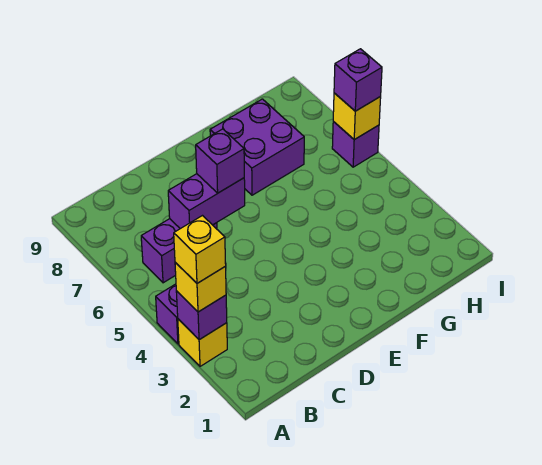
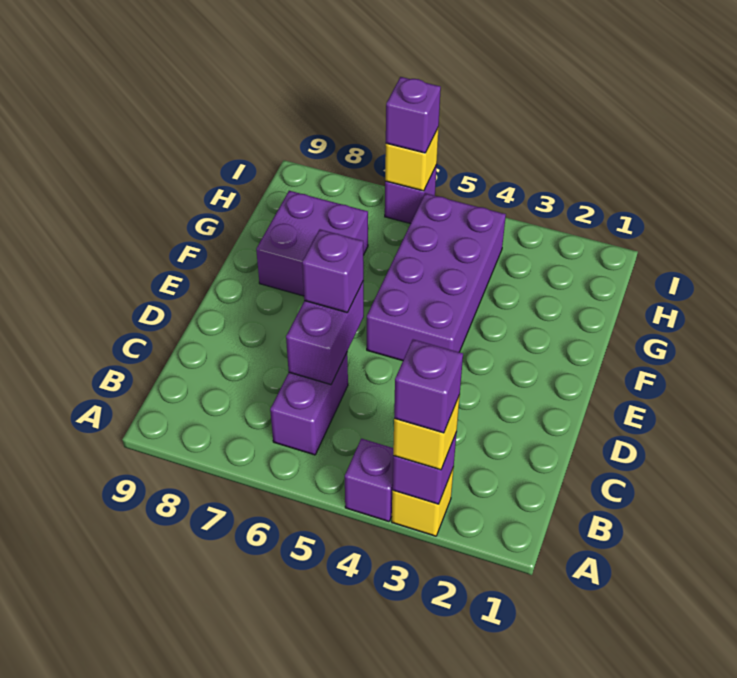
yellow 1x1 brick [174,216,226,283] -> purple 1x1 brick [394,339,463,433]
none -> purple 2x4 brick [367,193,506,361]

